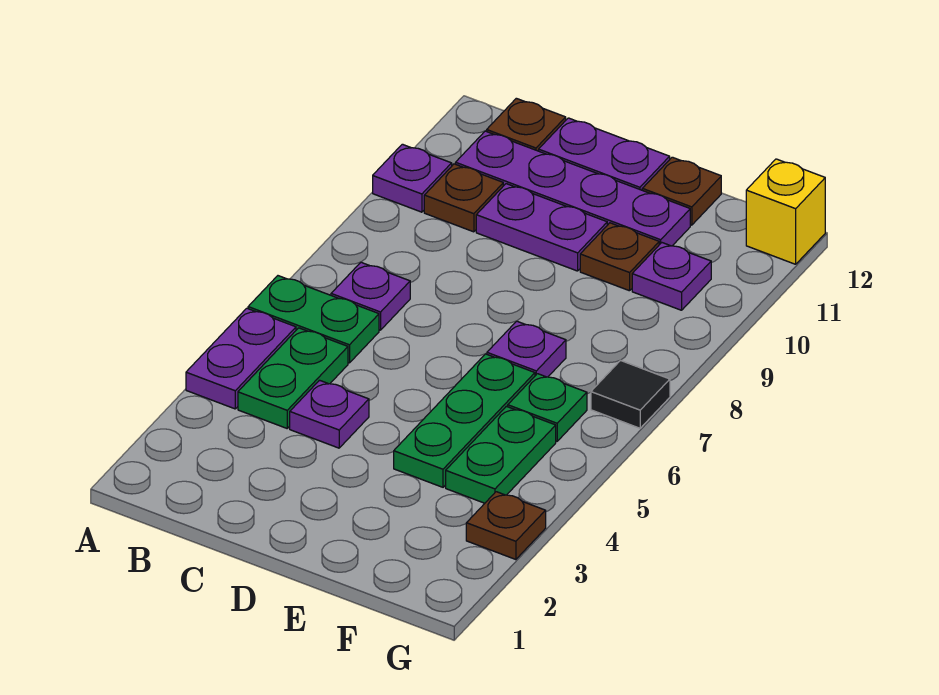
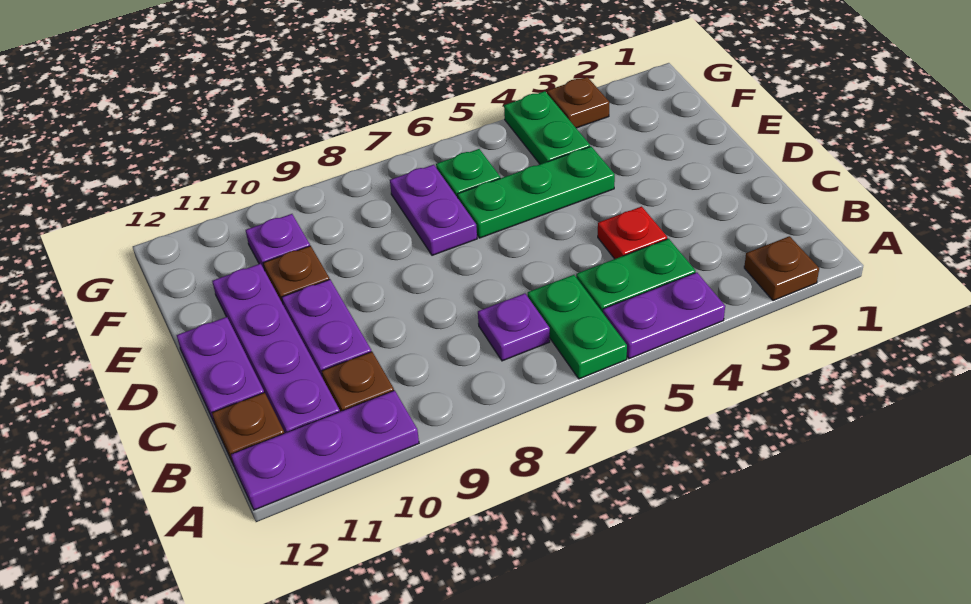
purple 1x1 plate [373,144,452,212] -> purple 1x3 plate [231,390,419,510]
purple 1x1 plate [290,380,369,448] -> red 1x1 plate [598,206,667,259]
purple 1x1 plate [487,321,566,377] -> purple 1x2 plate [390,165,477,255]
brown 1x1 plate [642,157,721,225] -> brown 1x1 plate moved to [744,236,819,301]
green 1x2 plate [446,406,556,503] -> green 1x2 plate turned to [504,91,590,164]
black 1x1 tile [591,360,670,428] -> none
yellow 1x1 brick [746,159,825,264] -> none

